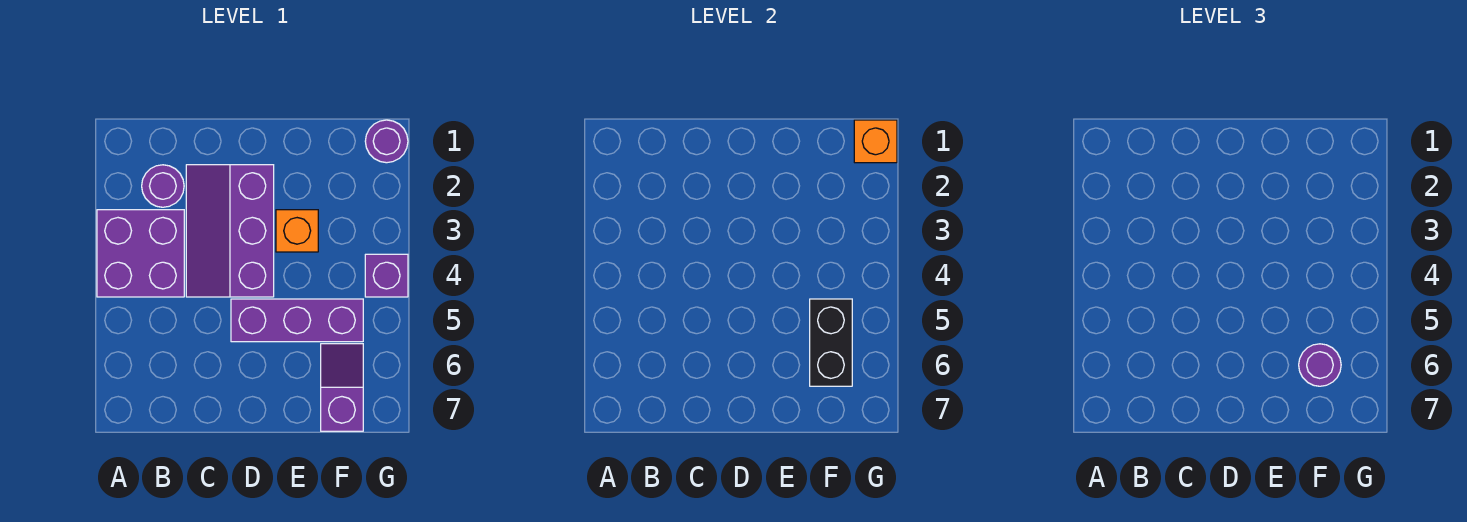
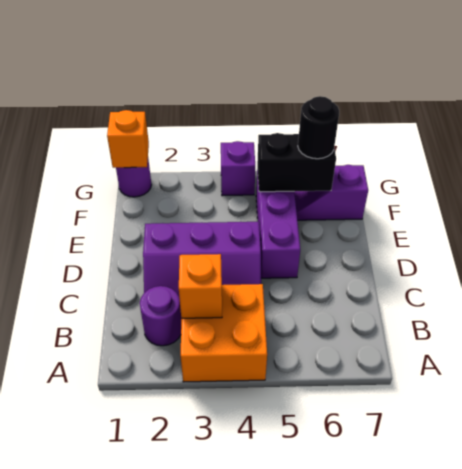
purple 2x2 brick [97,210,184,297] -> orange 2x2 brick [181,284,267,382]
orange 1x1 brick [276,210,318,252] -> orange 1x1 brick moved to [179,254,222,318]
purple 1x1 round brick [1299,344,1341,386] -> black 1x1 round brick [298,96,339,159]

